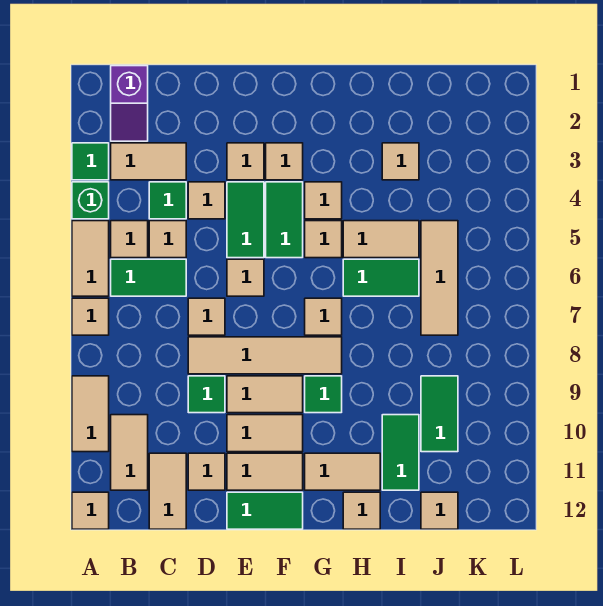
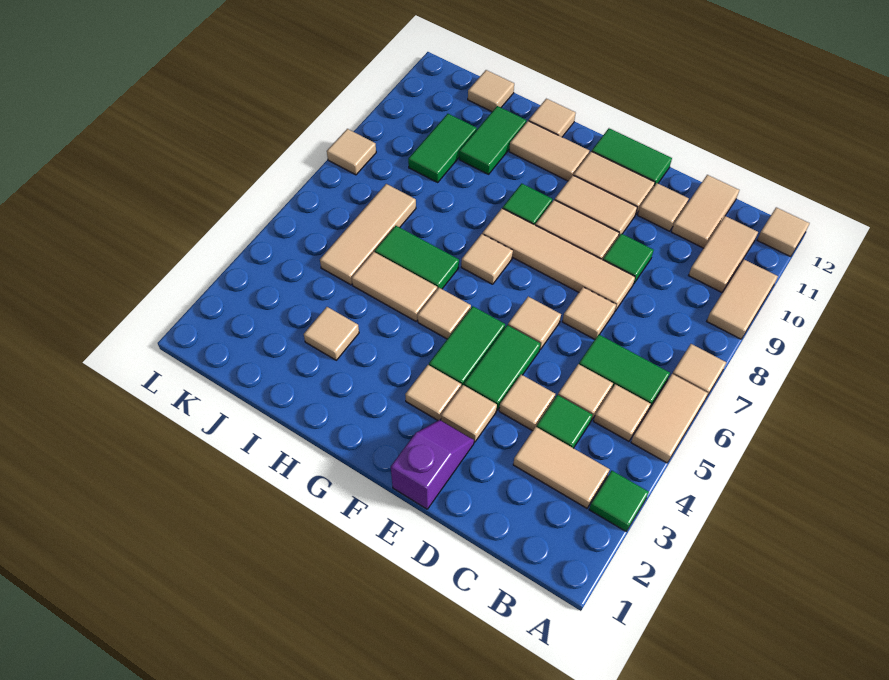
green 1x1 brick [72,182,109,219] -> none
purple 1x2 slope [111,66,148,141] -> purple 1x2 slope moved to [391,420,474,509]
tan 1x1 tile [305,182,342,219] -> tan 1x1 tile moved to [327,129,376,175]

